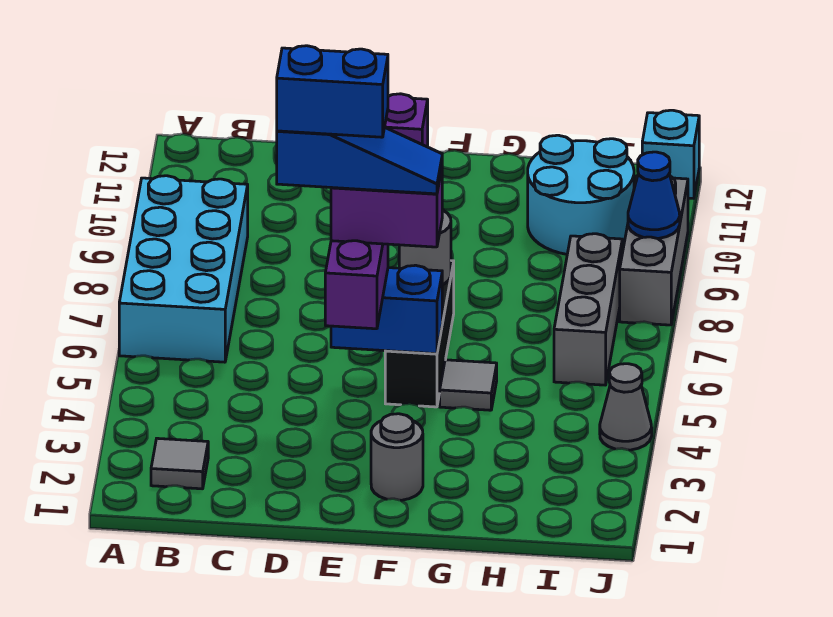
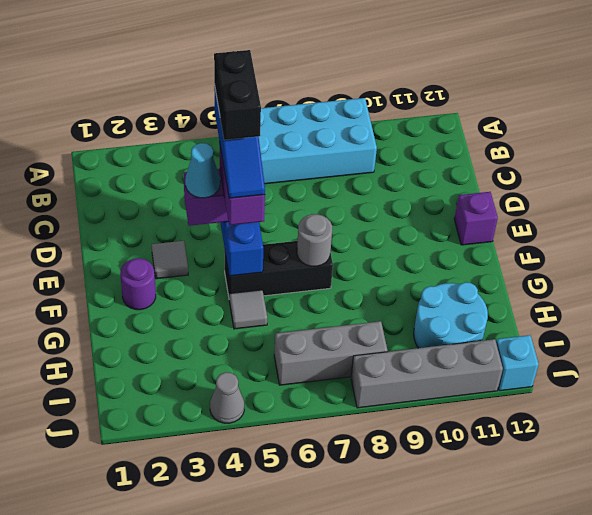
grey 1x1 tile [151,438,208,489] -> grey 1x1 tile moved to [152,241,188,279]
blue 1x2 brick [277,46,388,137] -> black 1x2 brick [214,50,261,140]
none -> cyan 1x1 cone [185,143,220,198]
grey 1x1 round brick [371,414,423,500] -> purple 1x1 round brick [120,258,156,310]
grey 1x3 brick [620,176,688,325] -> grey 1x4 brick [351,339,503,408]
blue 1x1 cone [628,152,680,238] -> none

